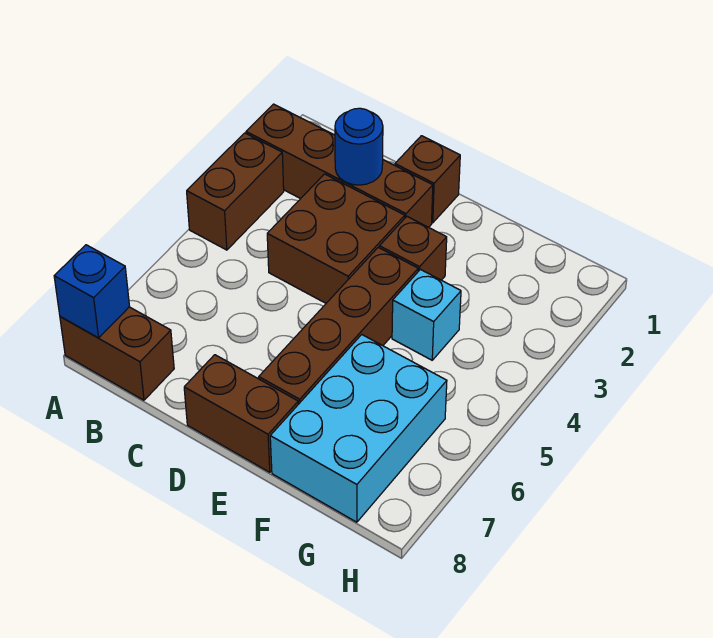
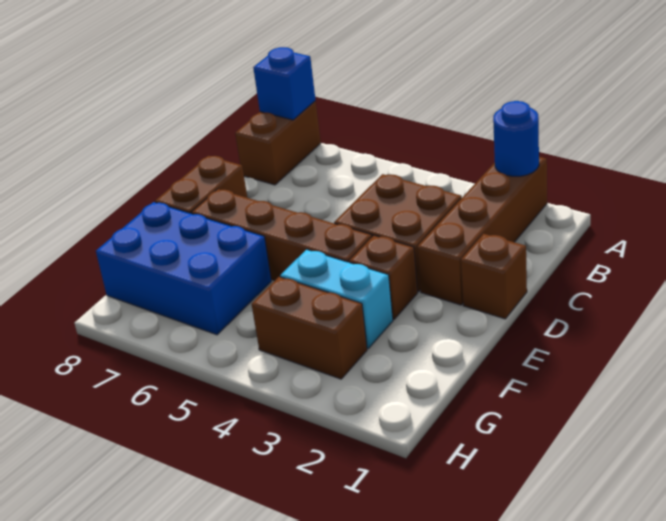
brown 1x2 brick [187,133,284,250] -> brown 1x2 brick moved to [252,277,367,379]
blue 1x1 round brick [335,108,383,185] -> blue 1x1 round brick moved to [493,101,539,176]
cyan 1x1 brick [392,270,461,360] -> cyan 1x2 brick [280,249,393,349]
cyan 2x3 brick [270,335,447,522] -> blue 2x3 brick [96,202,271,335]

